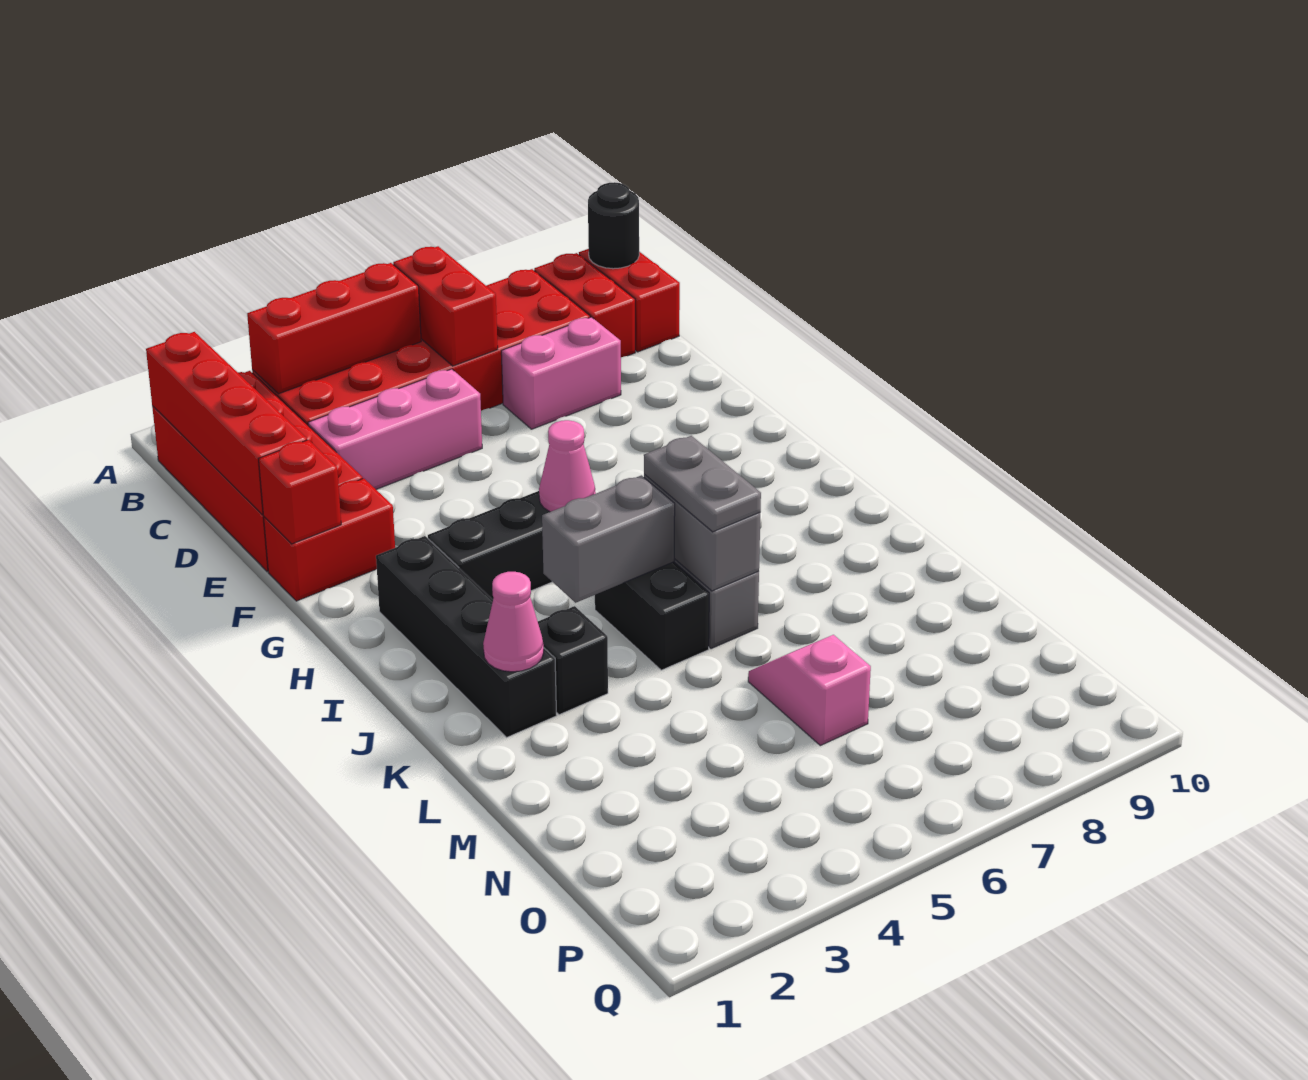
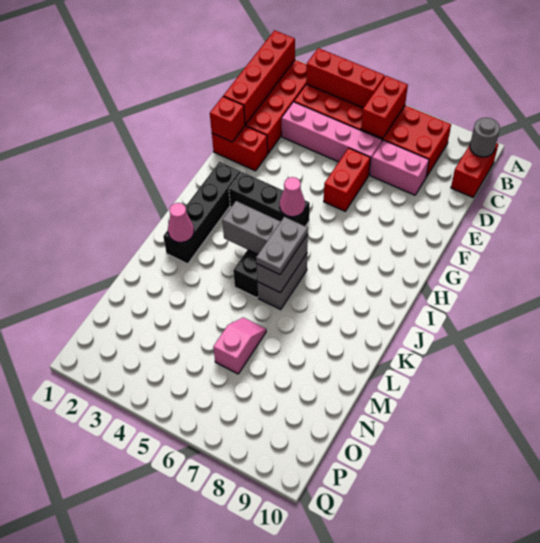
red 1x2 brick [534,253,635,357] -> red 1x2 brick moved to [324,148,370,211]
black 1x1 round brick [588,182,639,269] -> grey 1x1 round brick [470,118,500,157]
pink 1x3 brick [308,369,482,489] -> pink 1x4 brick [282,102,382,175]
black 1x1 brick [538,606,608,715] -> none

